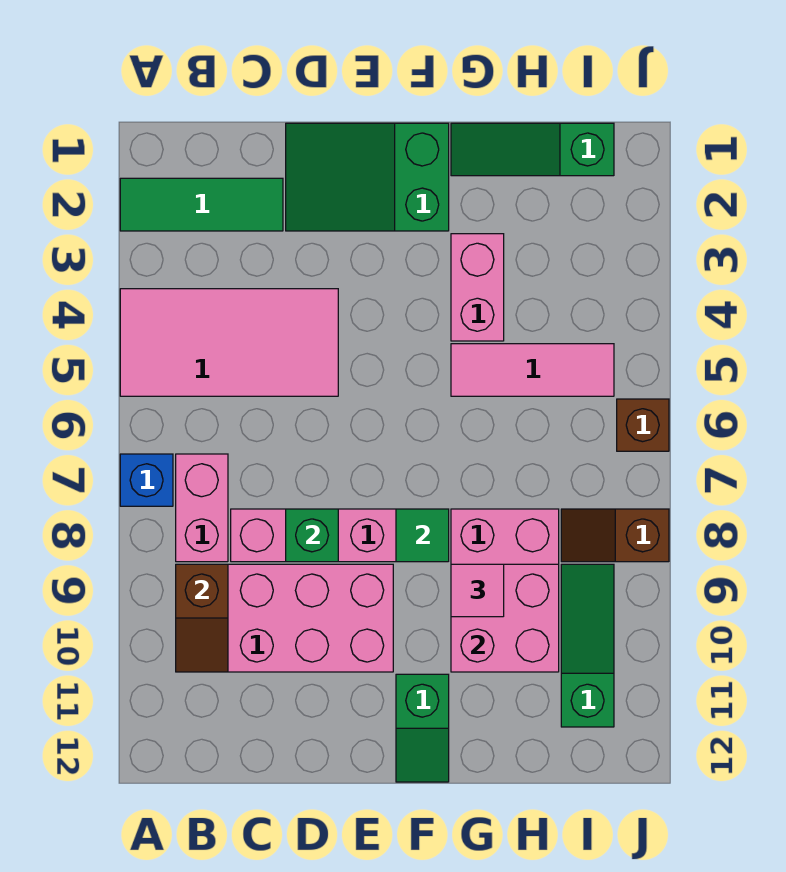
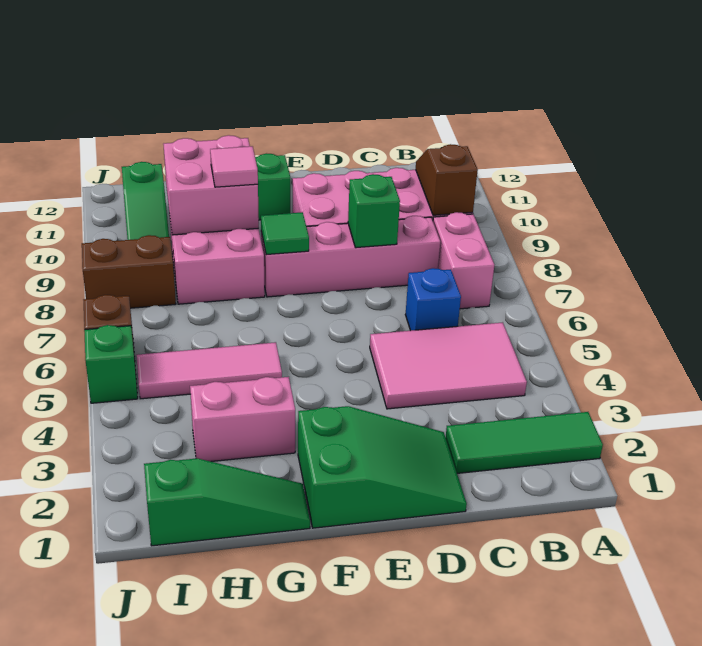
pink 2x4 tile [120,289,338,396] -> pink 2x3 tile [370,322,527,409]
blue 1x1 brick [120,454,173,506] -> blue 1x1 brick moved to [405,268,461,331]
pink 1x2 brick [451,234,504,341] -> pink 1x2 brick turned to [190,377,295,462]
brown 1x2 slope [561,509,669,562] -> brown 1x2 brick [82,235,176,308]
none -> green 1x1 brick [84,325,138,403]

